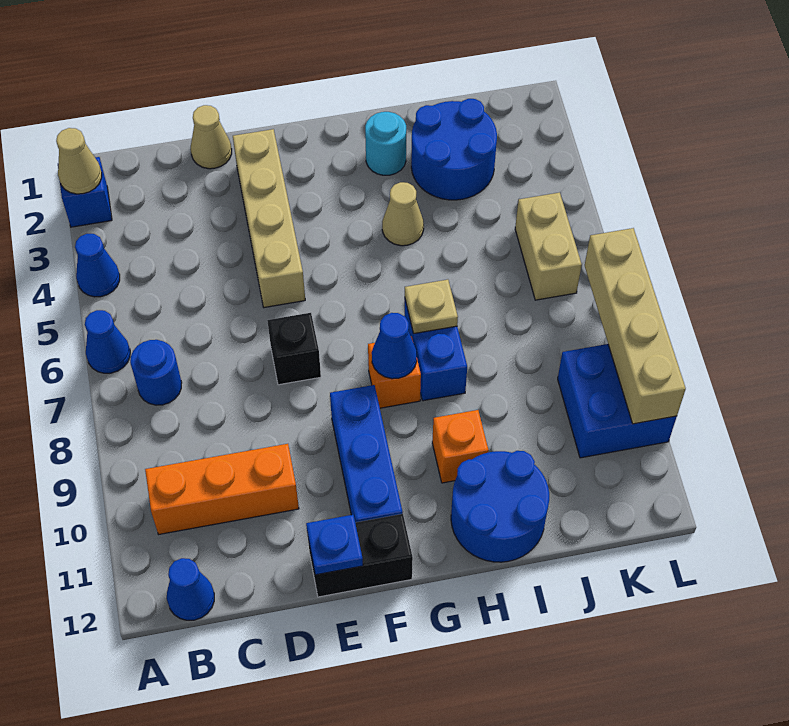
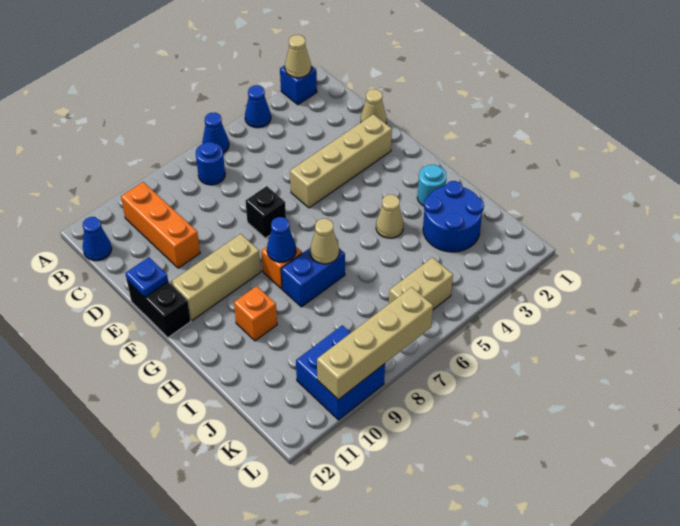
blue 1x3 brick [330,385,403,522] -> tan 1x3 brick [170,234,261,320]
tan 1x1 plate [405,280,458,334] -> tan 1x1 cone [310,219,339,264]
blue 2x2 round brick [451,451,549,562] -> none

